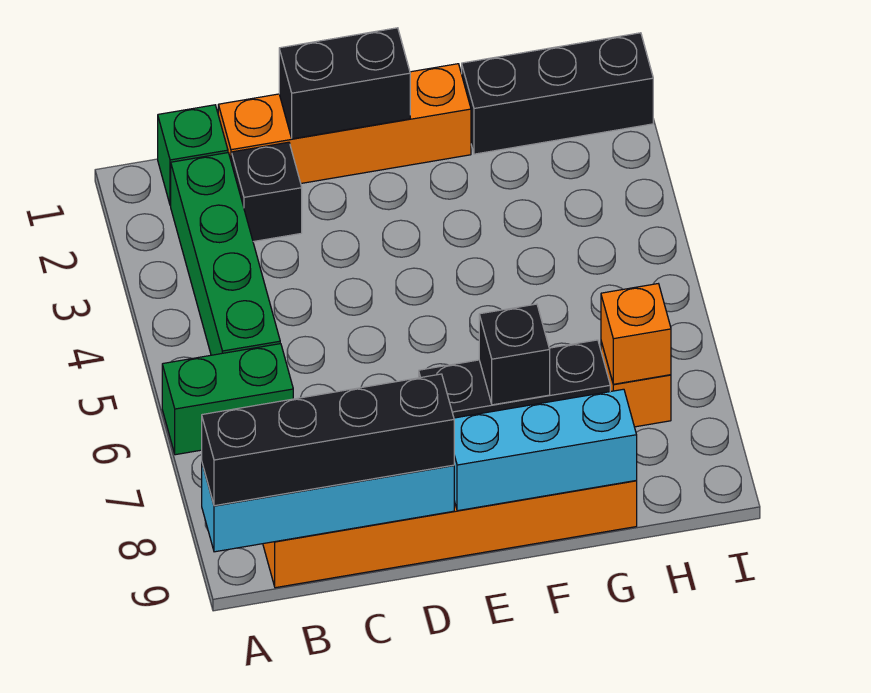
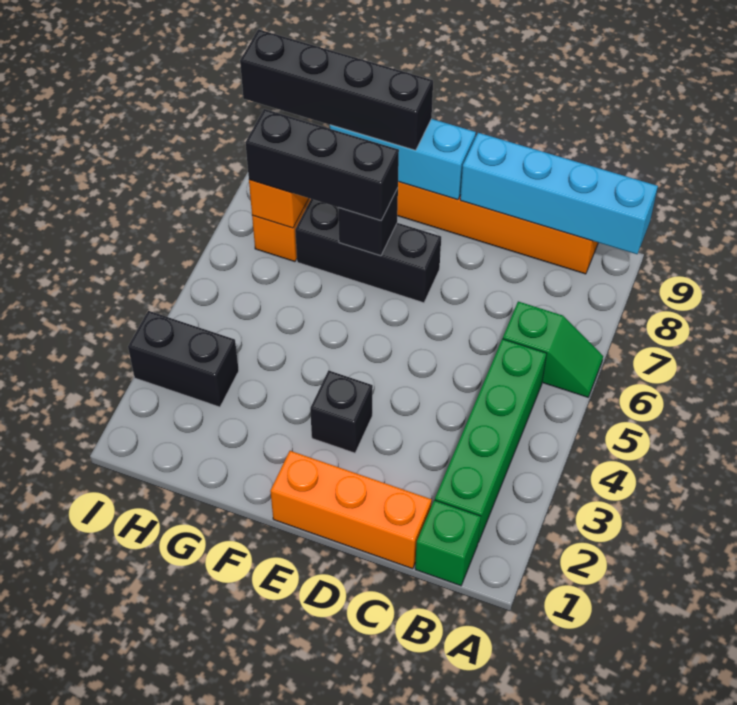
green 1x2 brick [162,344,293,455] -> green 1x2 slope [503,301,603,397]
black 1x4 brick [202,374,454,506] -> black 1x4 brick moved to [240,29,433,150]
orange 1x4 brick [218,64,471,183] -> orange 1x3 brick [270,451,432,569]
black 1x1 brick [232,142,302,242] -> black 1x1 brick moved to [310,370,373,453]
black 1x2 brick [279,28,410,139] -> black 1x2 brick moved to [128,311,239,407]
black 1x3 brick [462,33,653,154] -> black 1x3 brick moved to [245,109,399,220]

